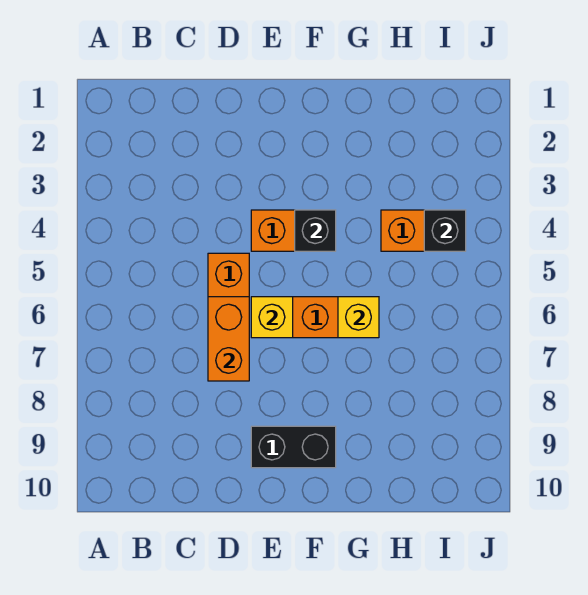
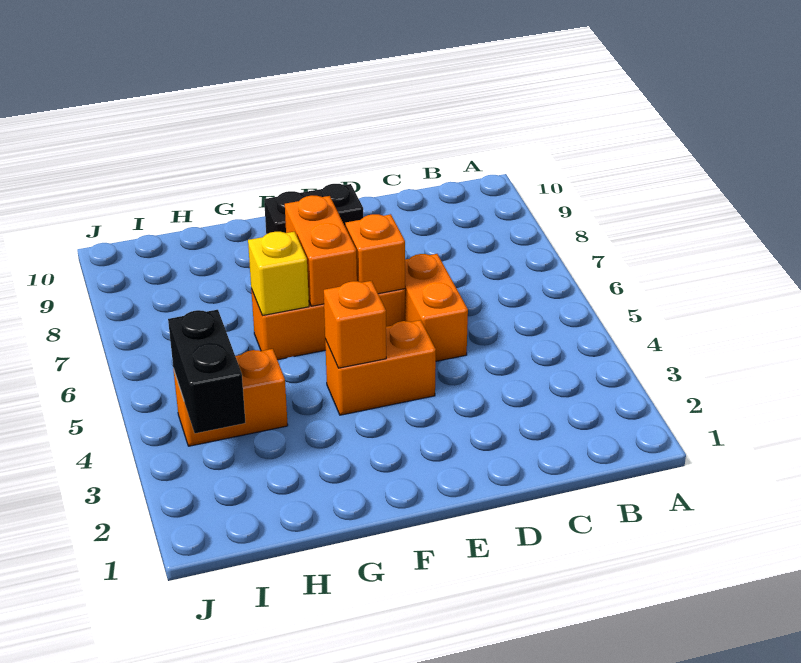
orange 1x2 brick [208,297,249,381] -> orange 1x2 brick moved to [285,196,357,306]
yellow 1x1 brick [251,297,293,338] -> orange 1x1 brick [345,214,405,294]
black 1x1 brick [295,210,336,251] -> orange 1x1 brick [324,281,386,368]
black 1x1 brick [424,210,466,251] -> black 1x2 brick [168,310,245,433]

